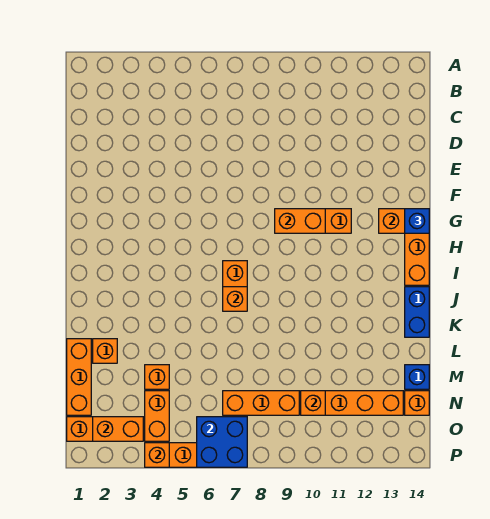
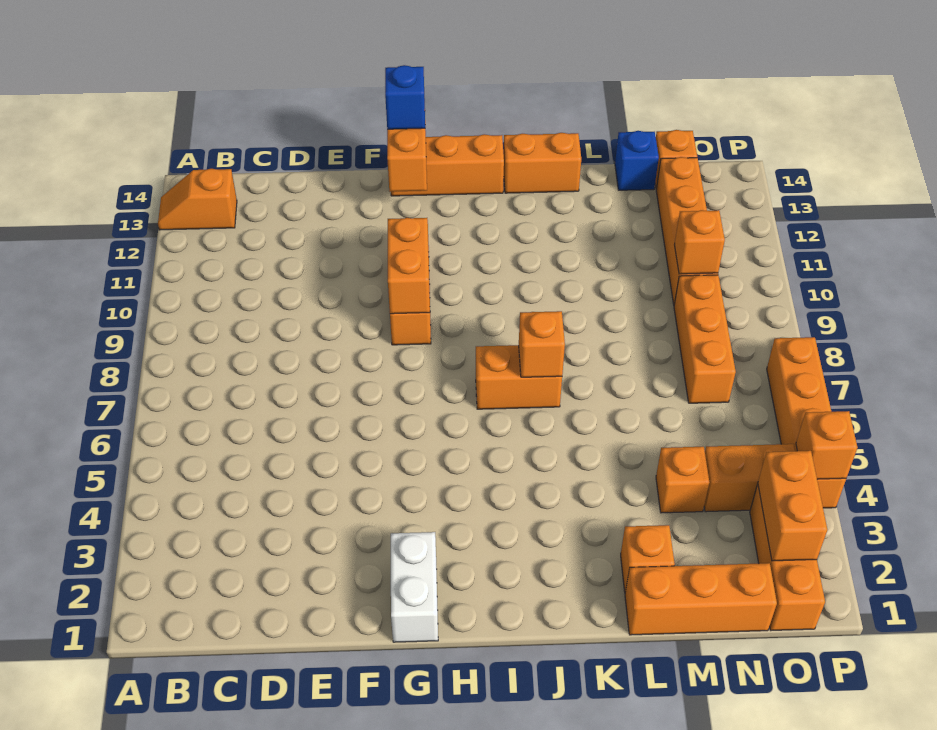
none -> orange 1x2 slope [158,169,237,230]
none -> white 1x2 brick [391,532,438,642]
blue 1x2 brick [405,287,429,337] -> orange 1x2 brick [504,133,581,193]
blue 2x2 brick [197,417,247,467] -> none

